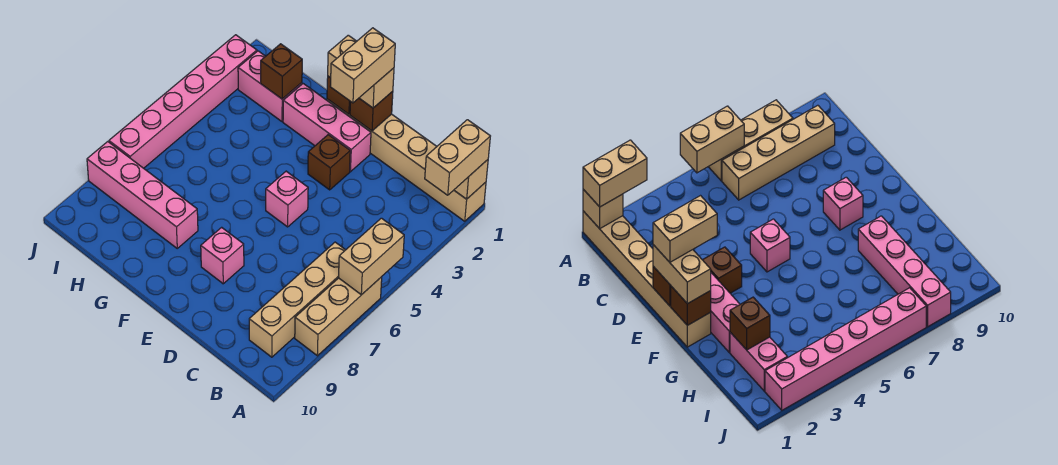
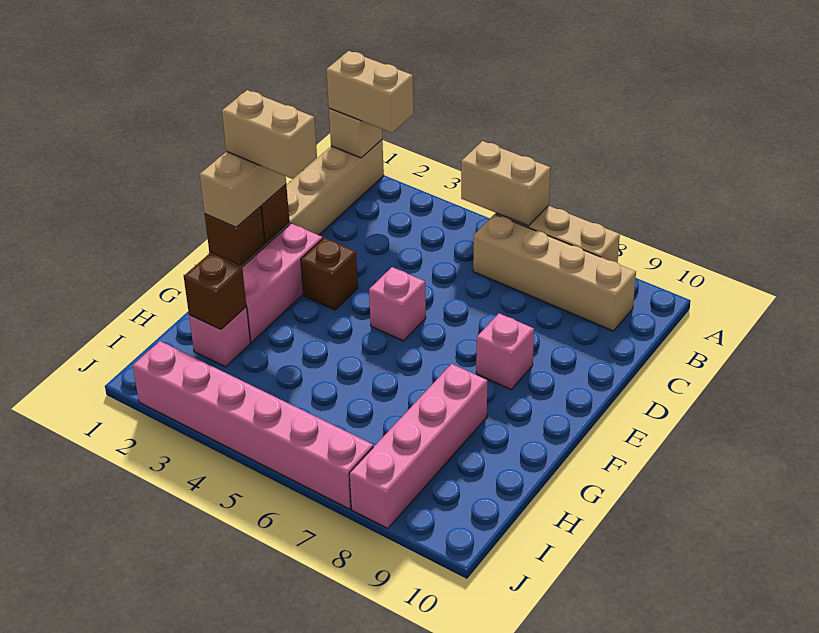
pink 1x2 brick [238,51,302,122] -> pink 1x1 brick [189,307,251,367]

